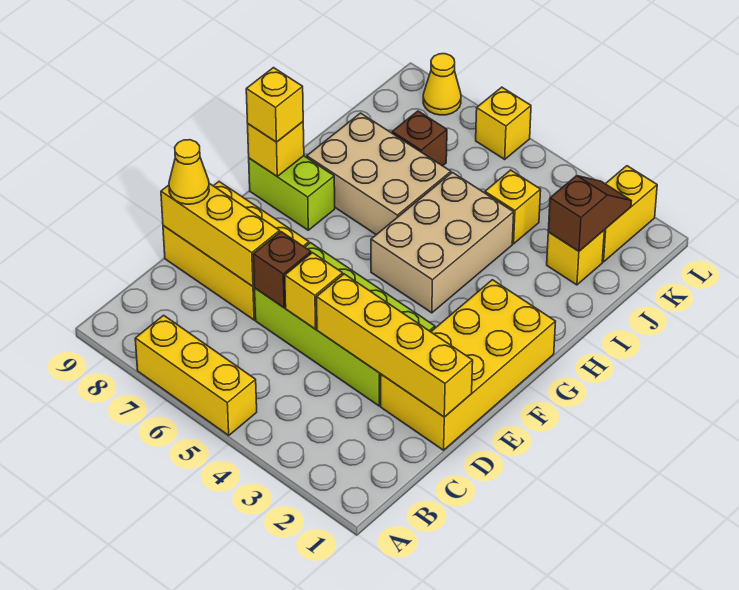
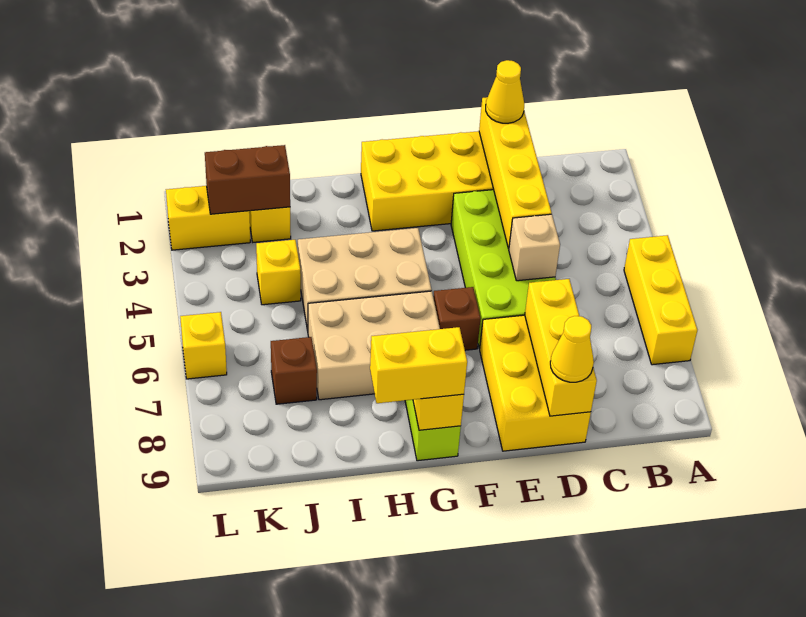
yellow 1x1 brick [285,253,343,329] -> tan 1x1 brick [509,214,560,281]
brown 1x1 brick [253,232,311,308] -> brown 1x1 brick moved to [433,287,481,350]
yellow 1x1 brick [246,68,303,142] -> yellow 1x2 brick [370,327,467,403]
tan 2x3 brick [307,113,451,235] -> tan 2x3 brick turned to [308,291,440,400]
brown 1x2 slope [548,176,631,251] -> brown 1x2 brick [205,145,290,214]
yellow 1x1 cone [423,54,461,115] -> yellow 1x1 cone moved to [486,60,524,123]

